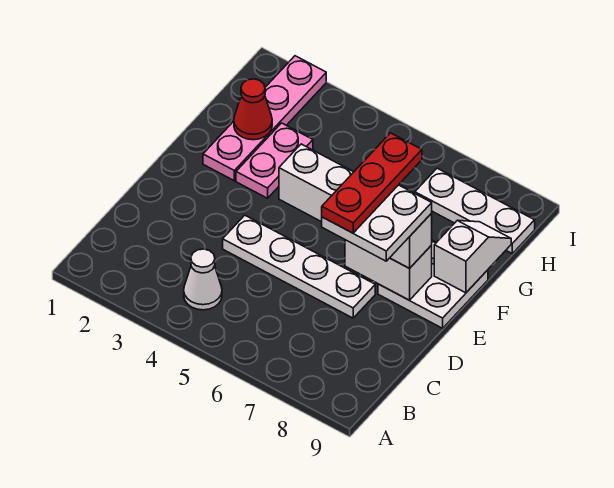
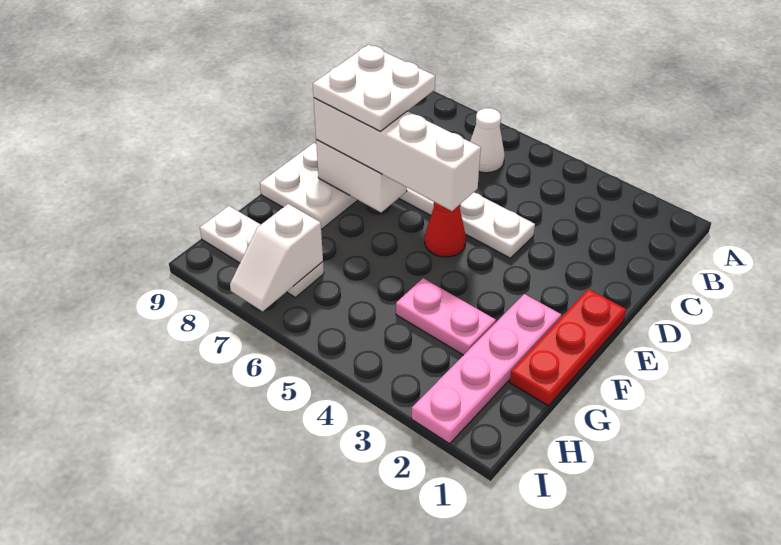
white 1x1 cone [184,249,222,310] -> white 1x1 cone moved to [470,108,505,173]
red 1x3 plate [322,133,422,233] -> red 1x3 plate moved to [510,289,626,406]
pink 1x2 plate [236,123,313,198] -> pink 1x2 plate turned to [396,278,496,355]
white 1x2 slope [434,220,511,293] -> white 1x2 slope moved to [230,204,323,311]
red 1x1 cone [234,79,272,140] -> red 1x1 cone moved to [425,202,466,257]

